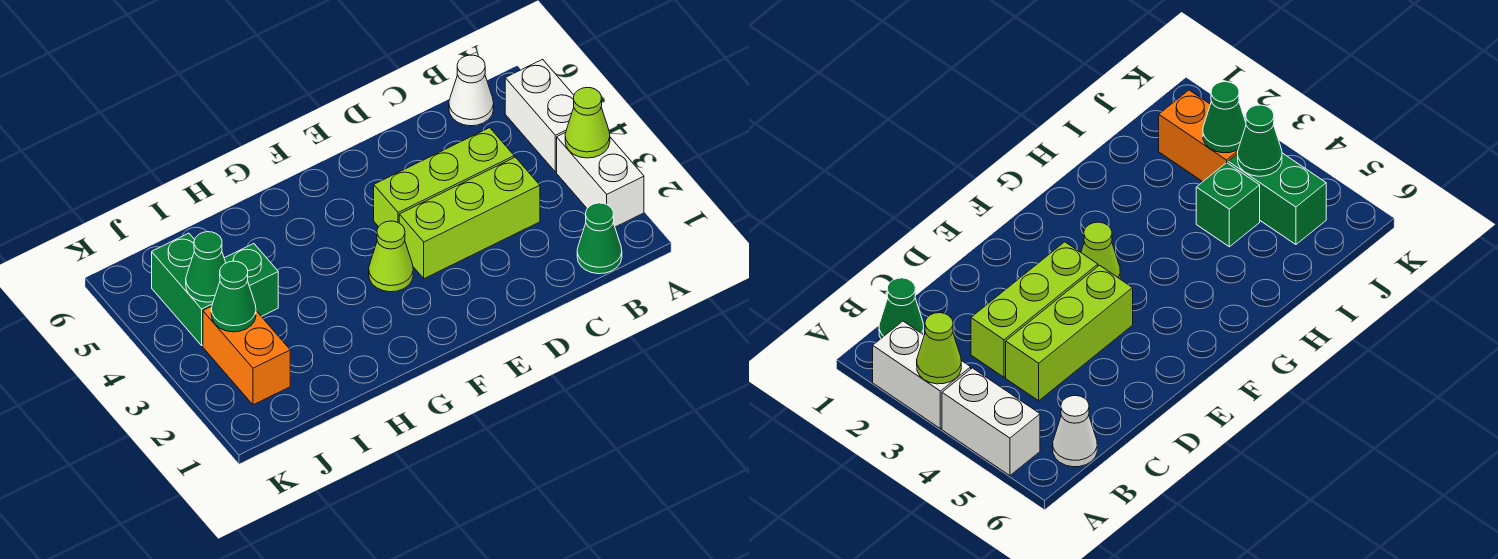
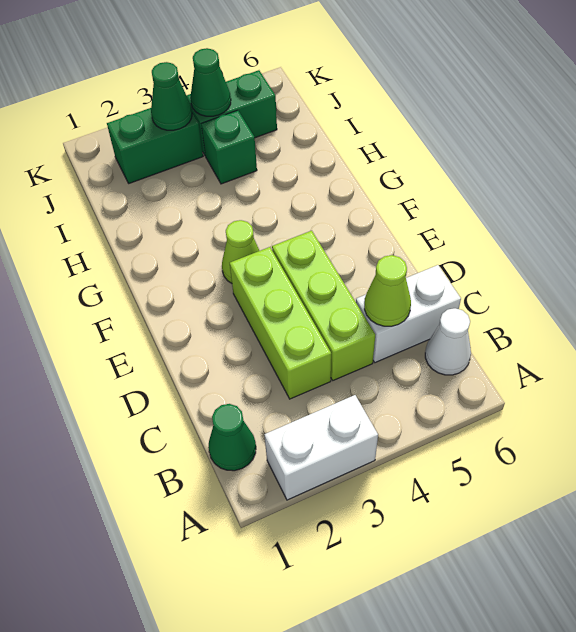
lime 1x1 cone [565,88,610,158] -> lime 1x1 cone moved to [364,255,411,326]
white 1x2 brick [505,59,574,172] -> white 1x2 brick moved to [356,265,461,363]
orange 1x2 brick [203,306,290,405] -> green 1x2 brick [107,108,203,183]

